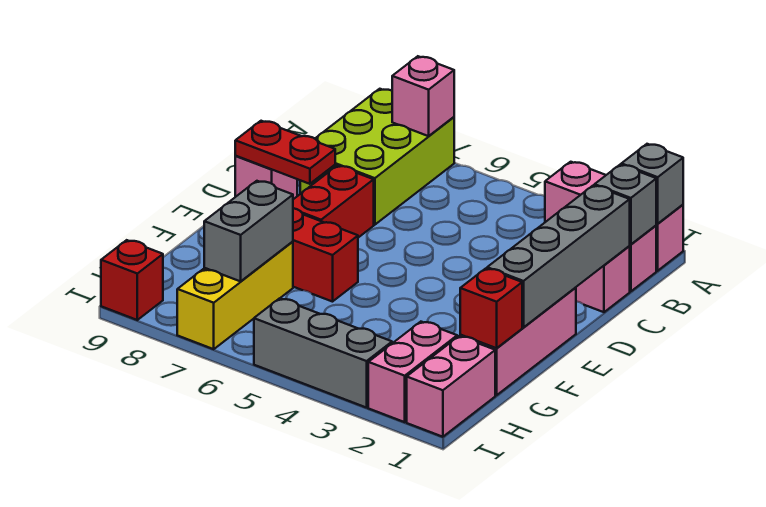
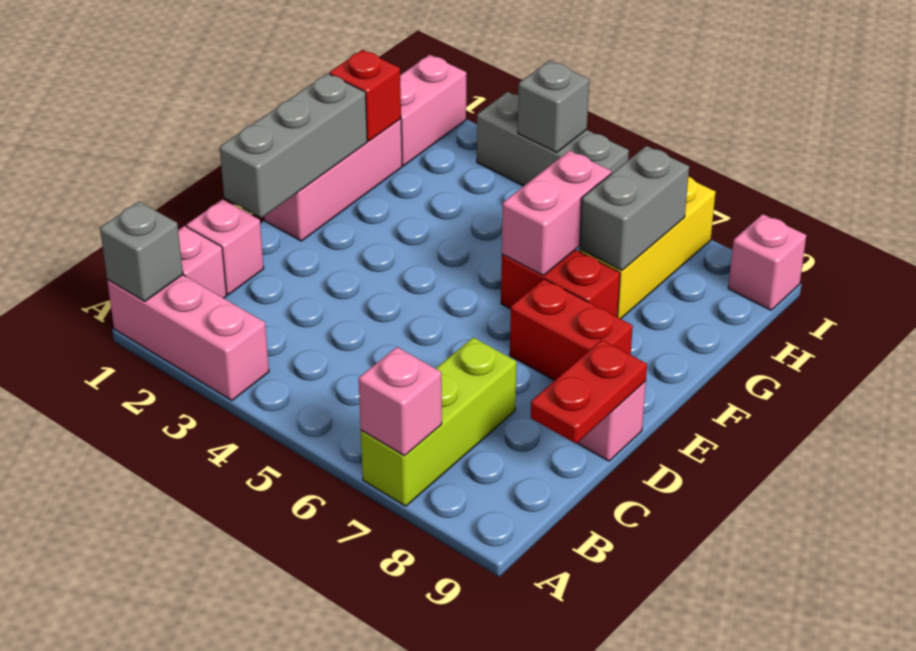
lime 2x3 brick [300,89,454,225] -> lime 1x3 brick [361,337,516,506]
grey 1x1 brick [595,165,656,244] -> grey 1x1 brick moved to [518,61,589,152]
grey 1x4 brick [487,185,630,328] -> grey 1x3 brick [220,73,367,218]
red 1x2 brick [293,166,374,238] -> red 1x2 brick turned to [510,279,633,380]
red 1x2 plate [235,121,335,184] -> red 1x2 plate turned to [531,340,647,443]
pink 1x2 brick [368,322,457,422] -> pink 1x2 brick moved to [502,151,612,276]
red 1x1 brick [101,240,163,320] -> pink 1x1 brick [728,214,806,310]

